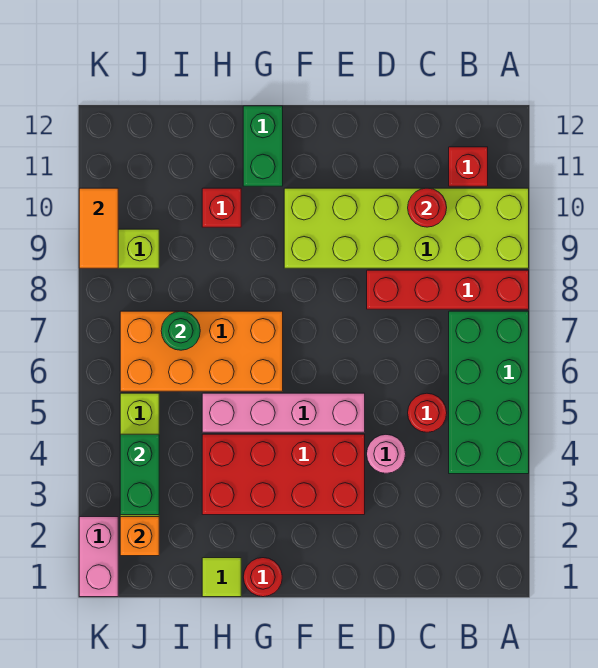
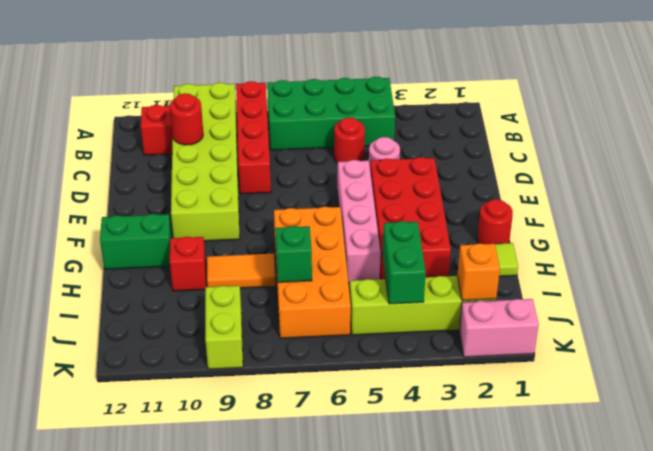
green 1x1 round brick [161,311,200,350] -> green 1x1 brick [275,226,312,282]
green 1x2 brick [120,434,159,515] -> green 1x2 brick turned to [382,221,426,304]
orange 1x2 tile [79,188,118,268] -> orange 1x2 tile moved to [207,254,276,288]

